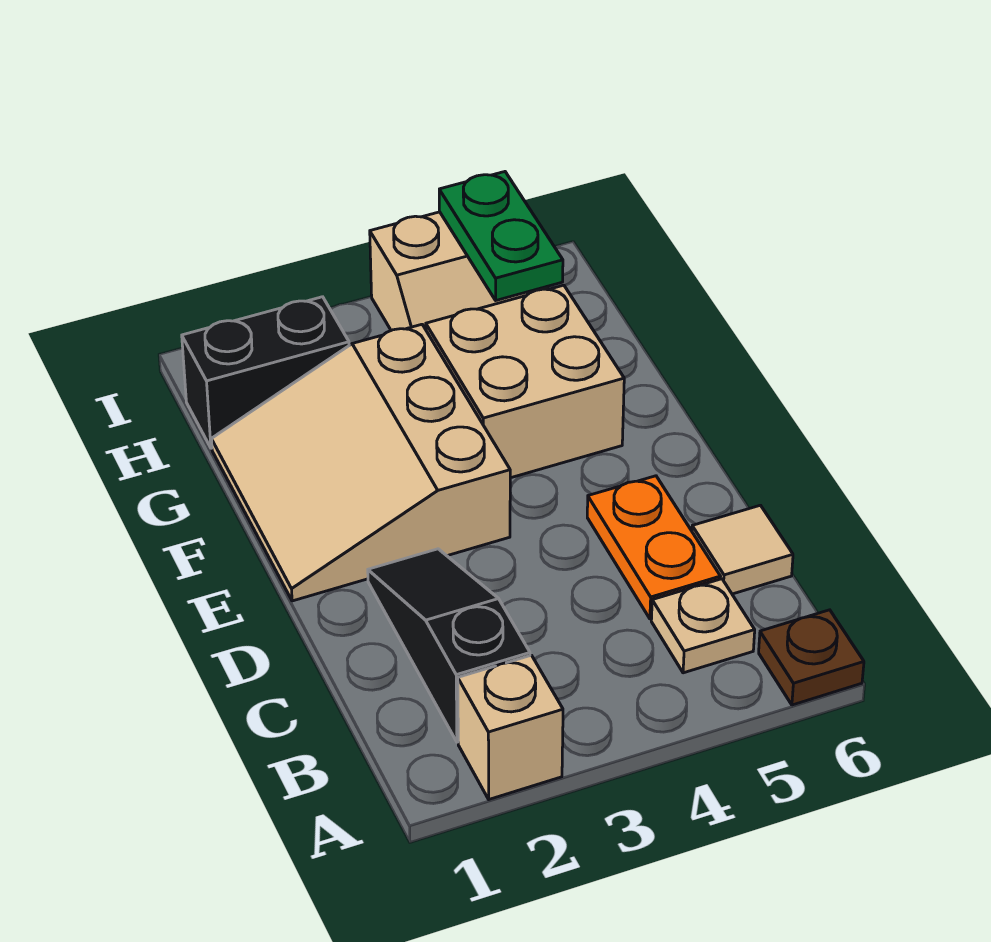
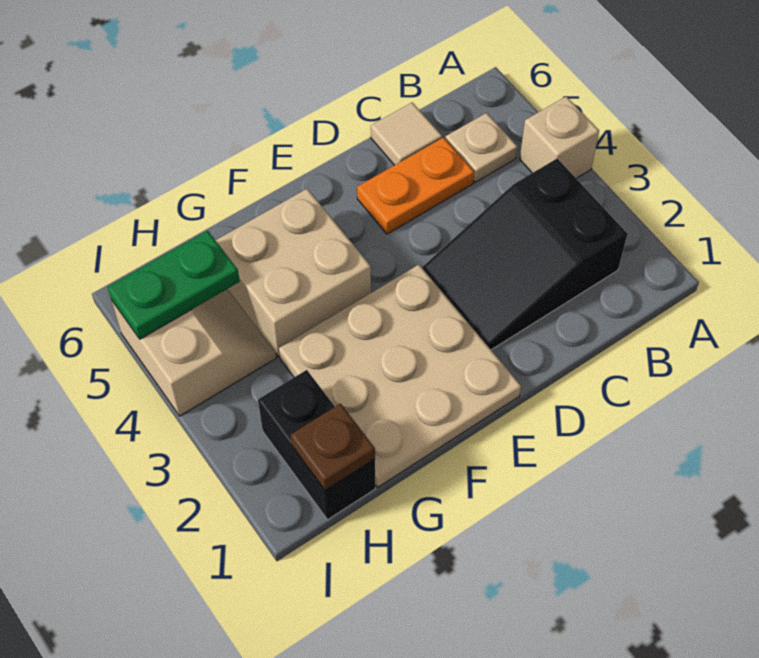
tan 1x1 brick [458,655,563,799] -> tan 1x1 brick moved to [520,96,599,178]
brown 1x1 plate [759,610,864,705] -> brown 1x1 plate moved to [291,404,375,490]
black 1x3 slope [368,549,530,742] -> black 2x3 slope [422,159,628,350]
tan 3x3 slope [211,324,510,601] -> tan 3x3 plate [279,265,521,487]

